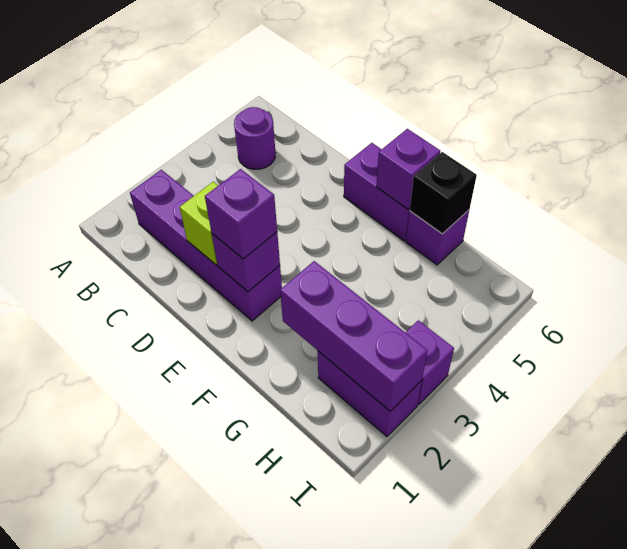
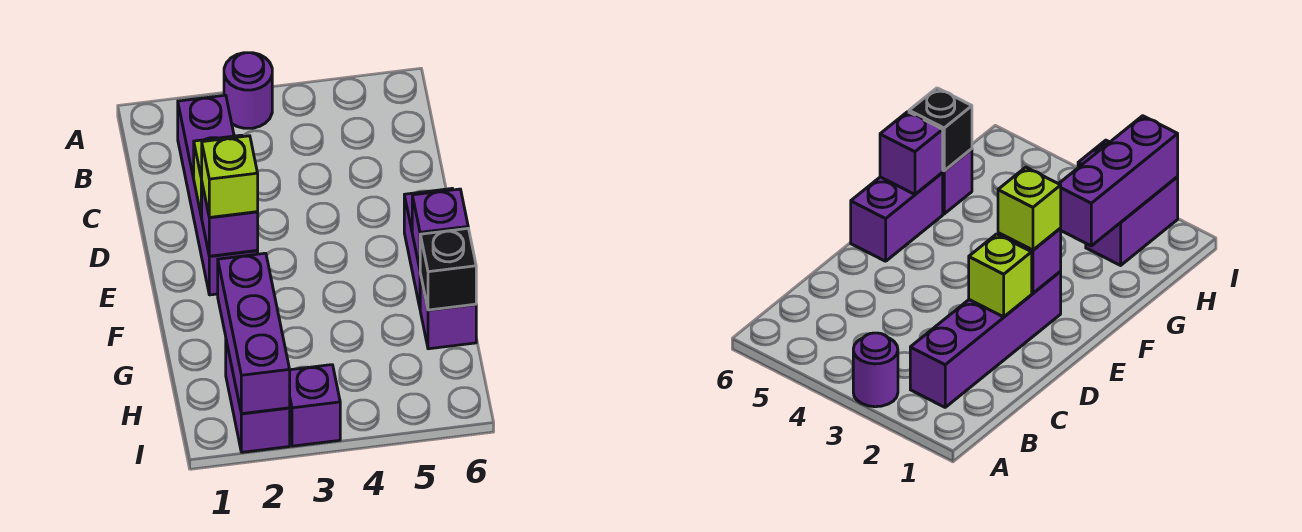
purple 1x1 round brick [234,107,275,169] -> purple 1x1 round brick moved to [224,53,272,128]
purple 1x1 brick [205,169,277,259] -> lime 1x1 brick [201,136,258,218]

